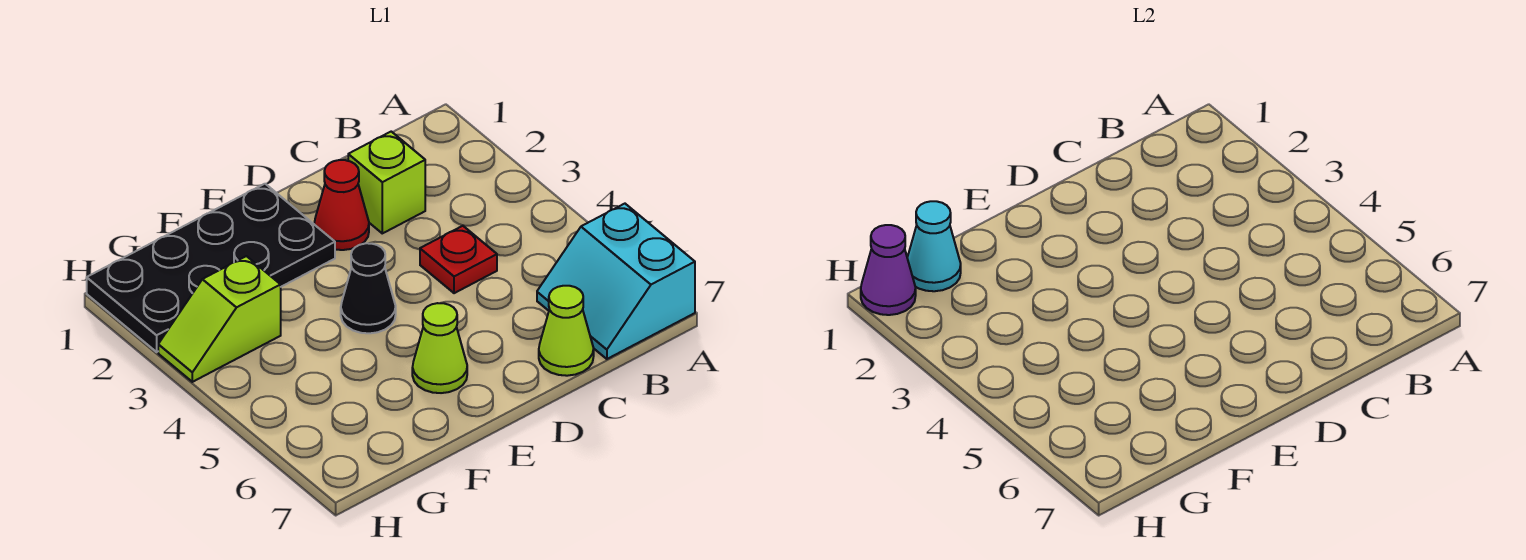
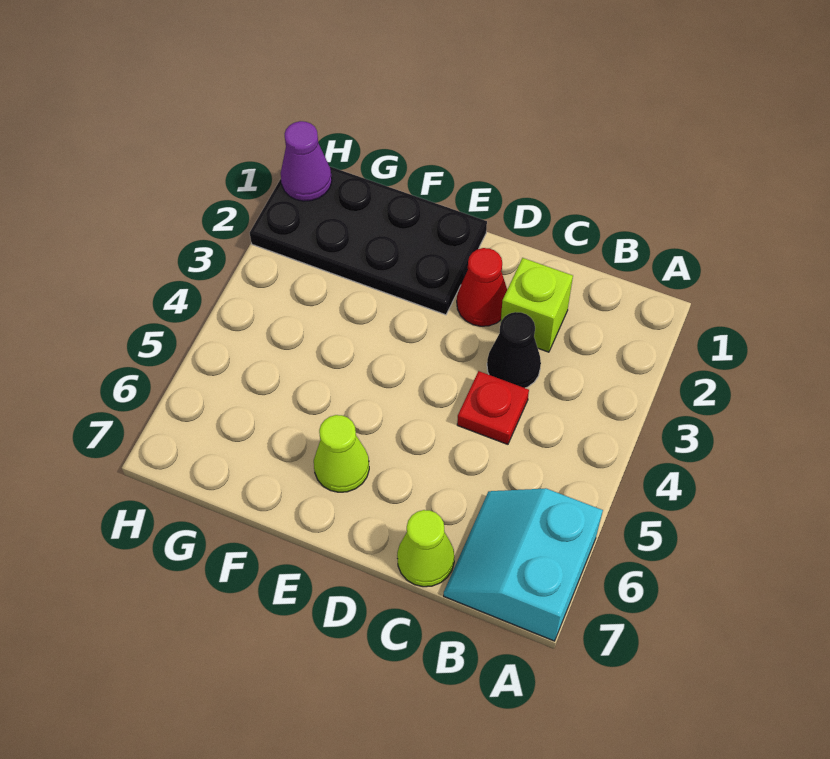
black 1x1 cone [341,243,396,333] -> black 1x1 cone moved to [487,312,541,388]
cyan 1x1 cone [907,201,961,291] -> none
lime 1x2 slope [158,256,281,382] -> none

